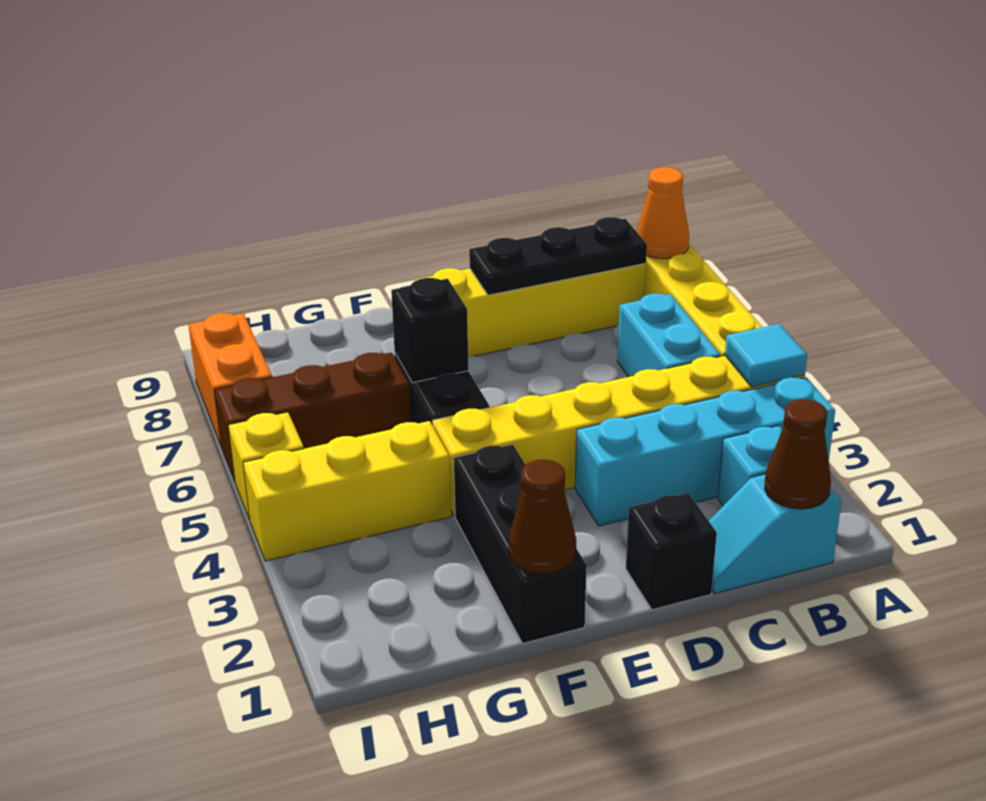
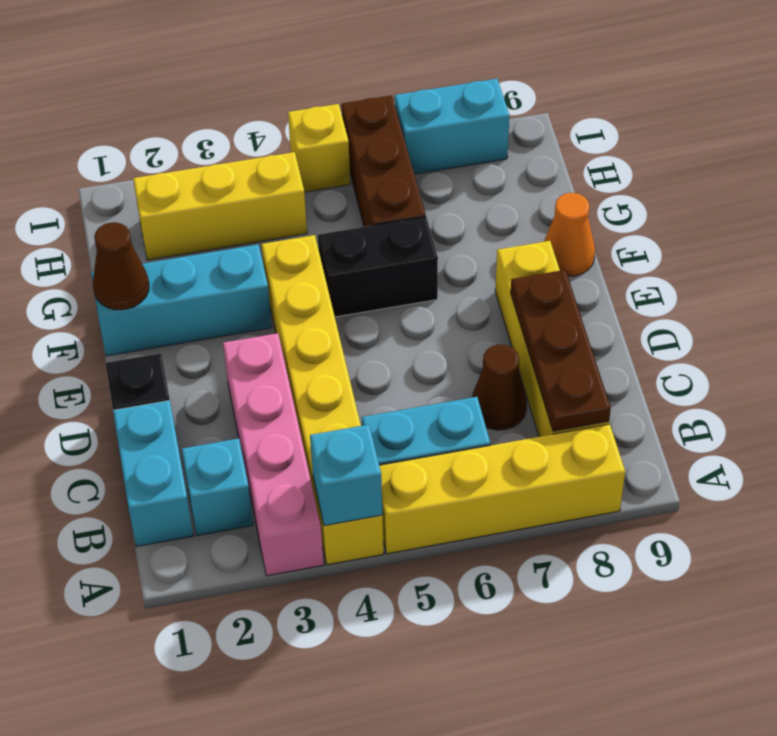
cyan 1x4 brick [575,377,835,526] -> pink 1x4 brick [223,333,324,576]
cyan 1x1 tile [725,324,807,387] -> cyan 1x1 brick [310,425,383,526]
orange 1x1 cone [636,167,689,259] -> orange 1x1 cone moved to [544,193,595,276]
cyan 1x2 slope [709,474,841,593] -> cyan 1x2 brick [113,400,193,546]
brown 1x1 cone [765,399,831,509] -> brown 1x1 cone moved to [472,345,527,430]
black 1x3 plate [469,217,647,295] -> brown 1x3 plate [511,270,611,431]
black 1x3 brick [454,444,587,643] -> cyan 1x3 brick [91,244,272,356]
black 1x1 brick [391,278,469,383] -> none
yellow 1x3 brick [243,421,451,561] -> yellow 1x3 brick turned to [133,152,307,260]
orange 1x2 brick [188,313,272,445] -> cyan 1x2 brick [395,79,509,174]

